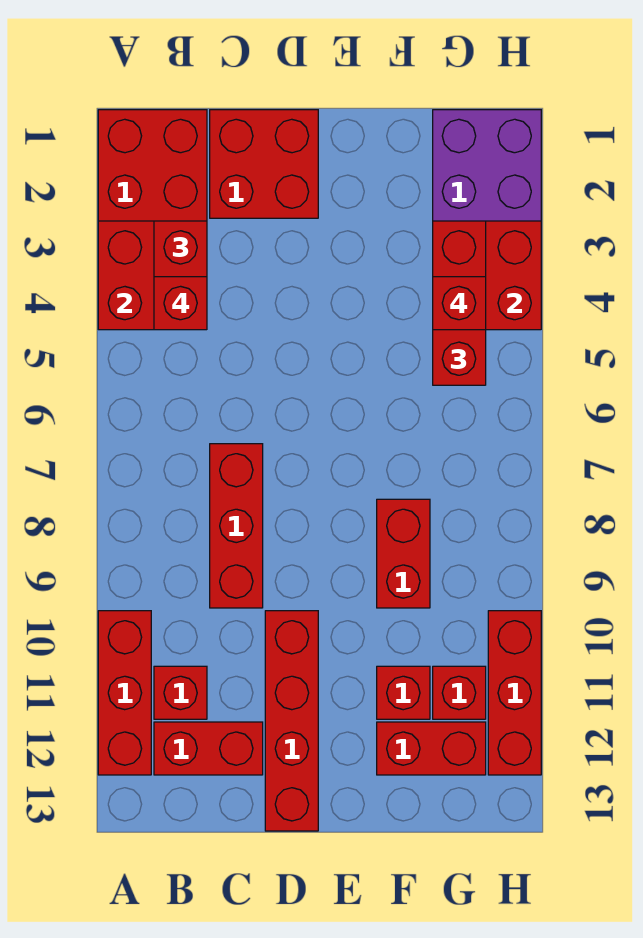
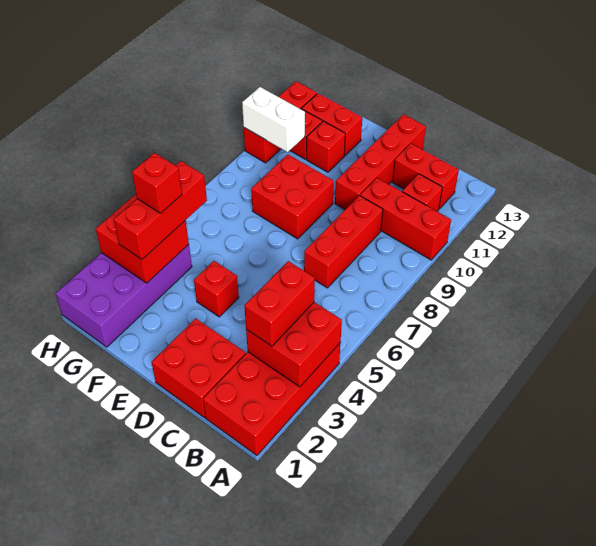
red 1x3 brick [98,611,151,775] -> red 1x3 brick turned to [360,178,451,260]
red 1x1 brick [154,277,207,330] -> red 1x1 brick moved to [194,261,239,317]
red 1x2 brick [377,499,430,608] -> red 2x2 brick [251,154,334,239]
none -> white 1x2 brick [242,87,305,152]

